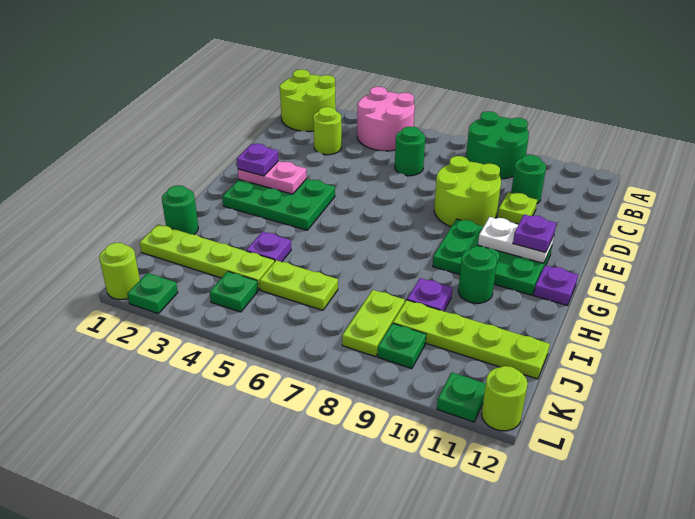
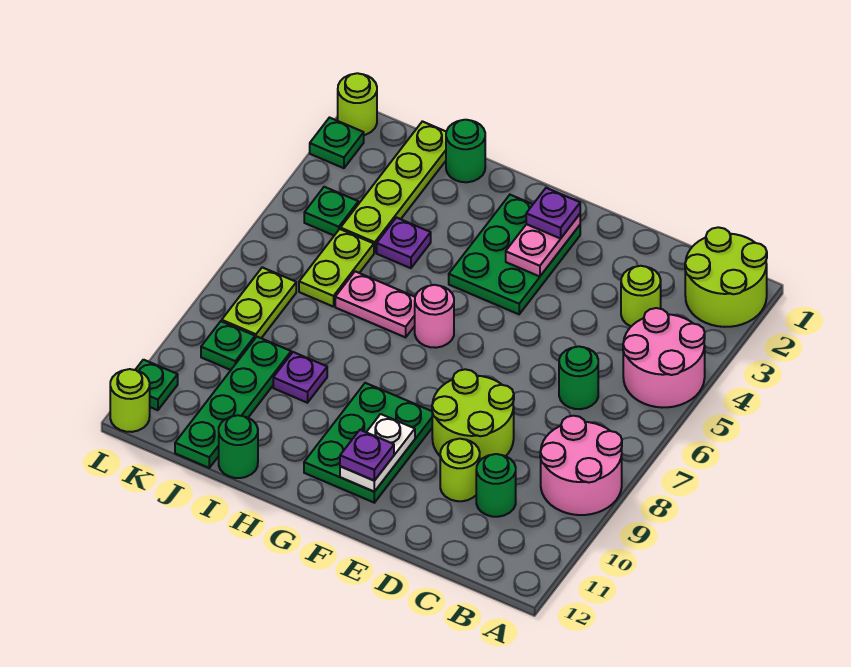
green 2x2 round brick [466,111,529,179] -> pink 2x2 round brick [540,416,622,515]
lime 1x1 plate [497,192,537,224] -> lime 1x1 round brick [440,439,480,501]
none -> pink 1x1 round brick [415,285,454,348]
purple 1x1 plate [534,265,578,305] -> none
none -> pink 1x2 plate [335,271,415,337]
green 1x1 round brick [458,246,497,303] -> green 1x1 round brick moved to [219,415,258,478]
lime 1x2 plate [342,290,405,357] -> lime 1x2 plate turned to [222,267,296,338]
lime 1x4 plate [393,300,550,379] -> green 1x4 plate [175,337,291,468]

